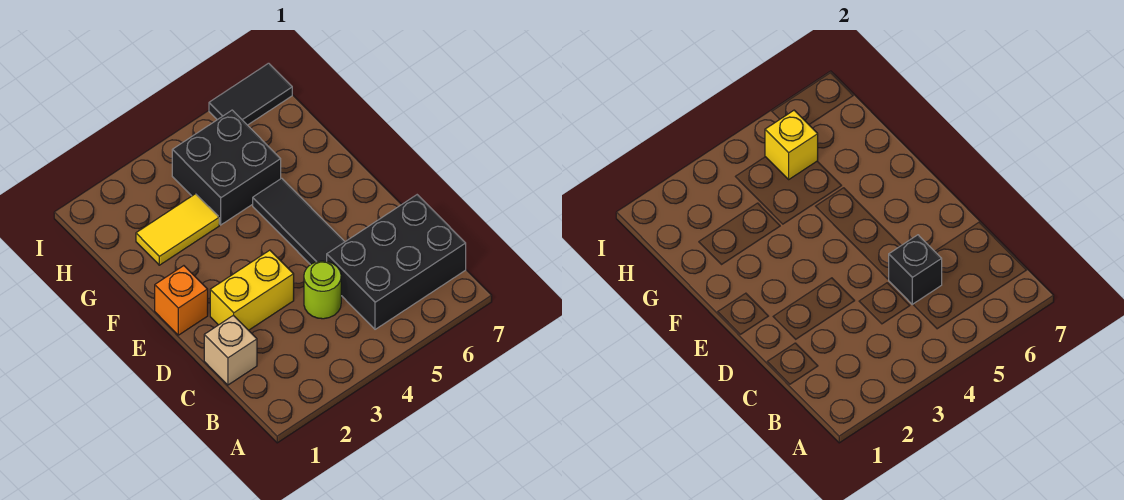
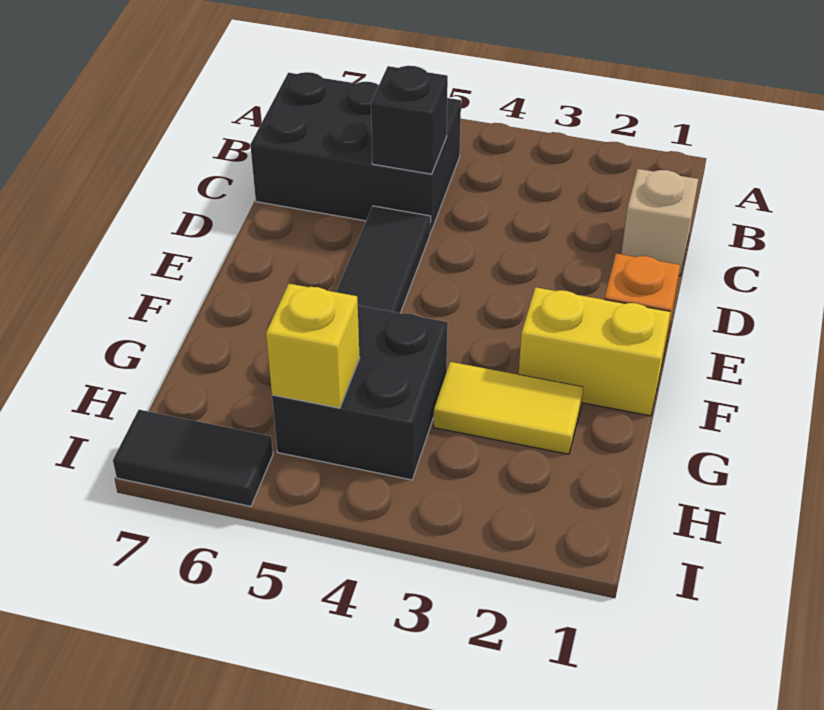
lime 1x1 round brick [304,261,341,319] -> none
yellow 1x2 brick [210,250,294,330] -> yellow 1x2 brick moved to [518,287,671,416]

